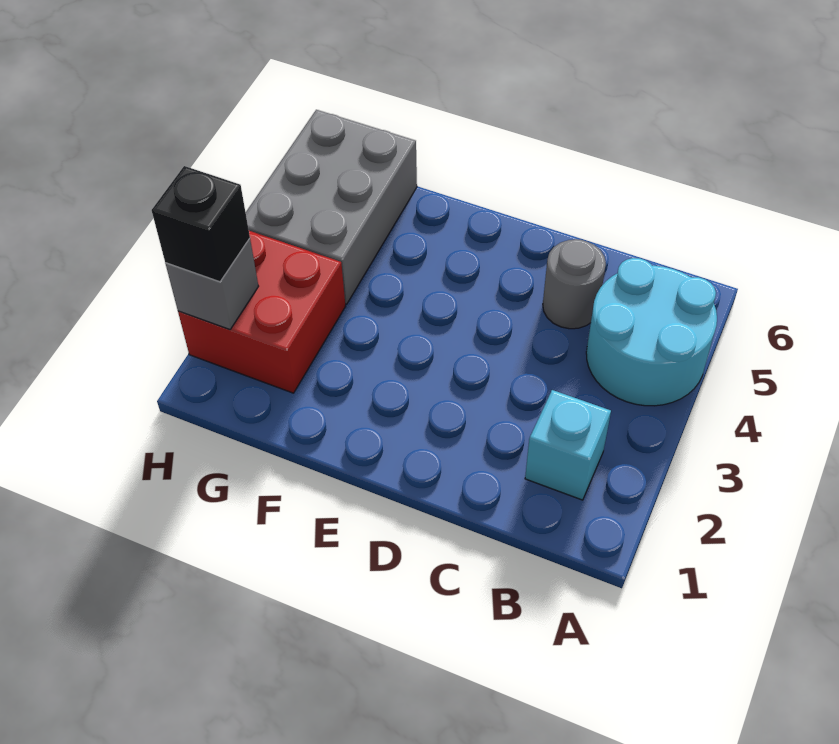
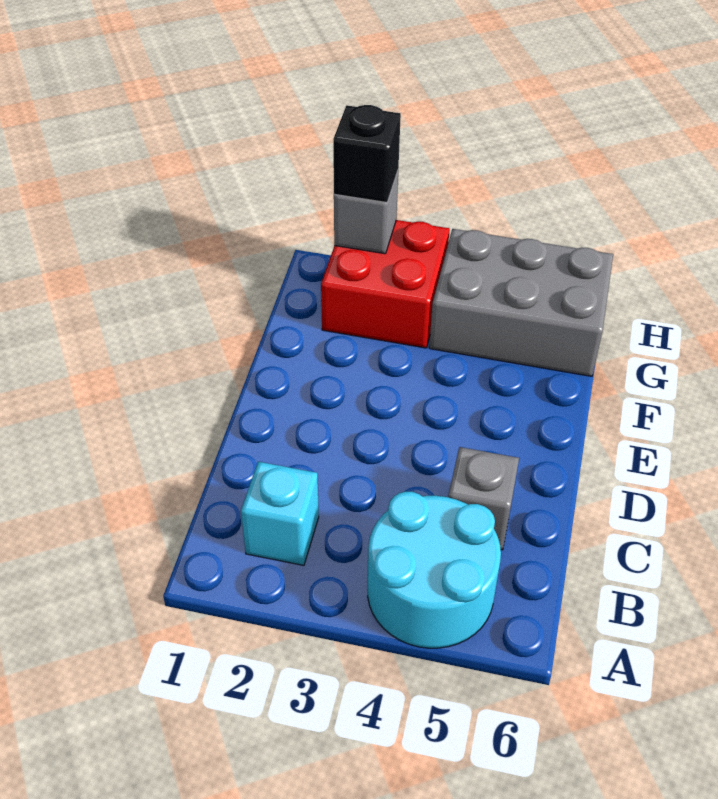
grey 1x1 round brick [543,239,606,329] -> grey 1x1 brick [448,447,519,550]

